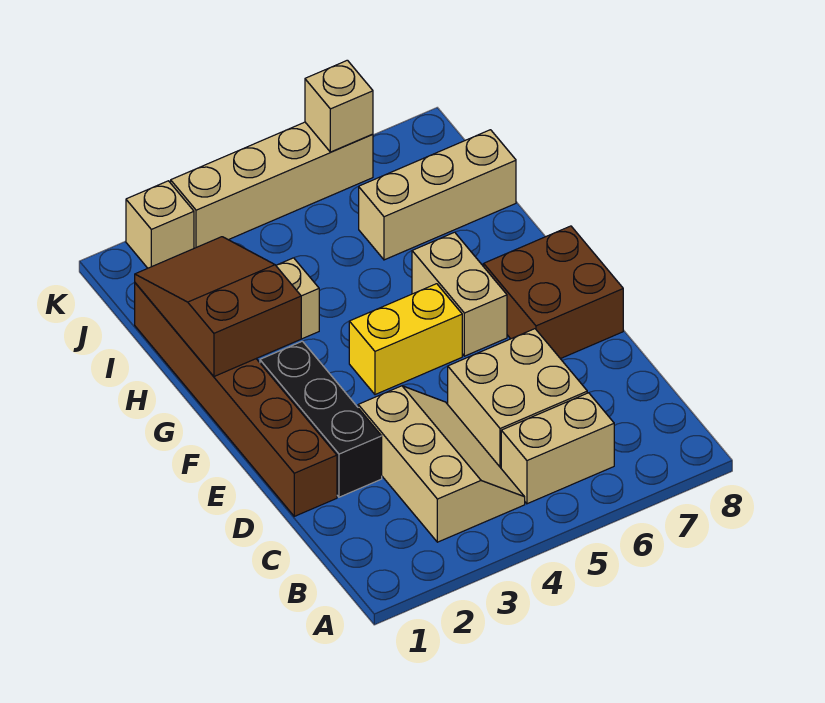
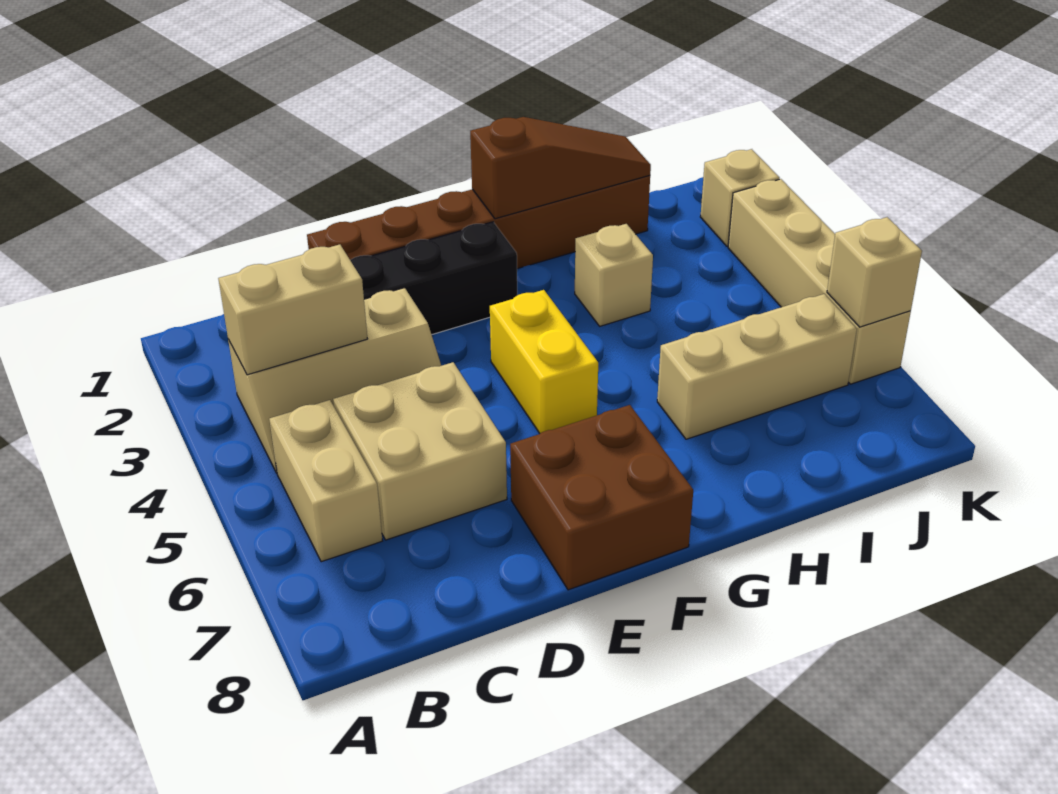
tan 1x2 brick [412,232,507,356] -> tan 1x2 brick moved to [218,244,367,375]
brown 2x3 slope [135,237,301,376] -> brown 1x3 slope [470,117,651,219]
tan 1x3 brick [359,130,516,260] -> tan 1x3 brick turned to [657,294,857,439]

